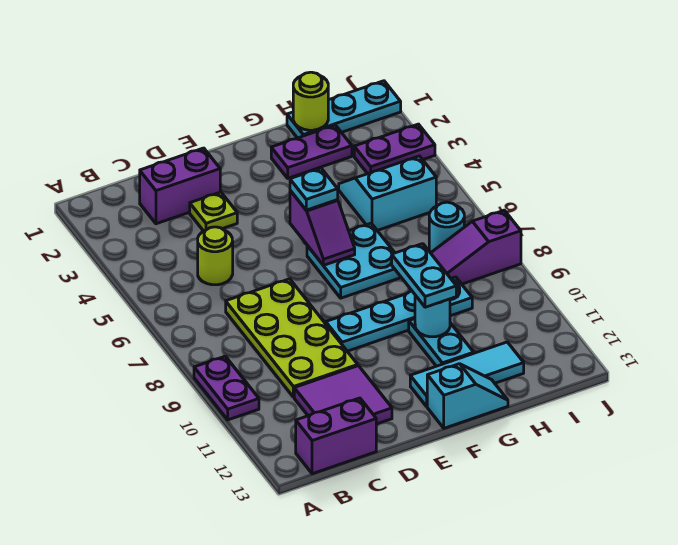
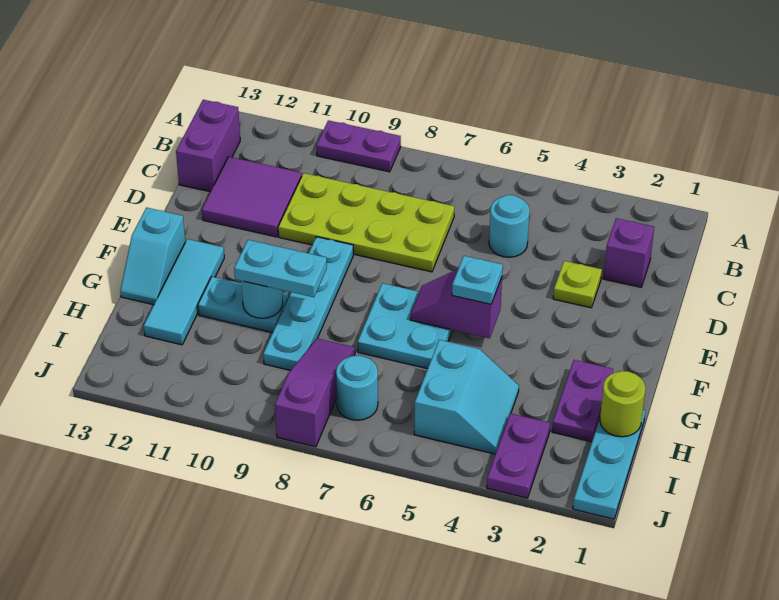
purple 1x2 brick [140,148,220,224] -> purple 1x1 brick [603,218,654,287]
lime 1x1 round brick [198,227,233,285] -> cyan 1x1 round brick [489,195,530,257]

